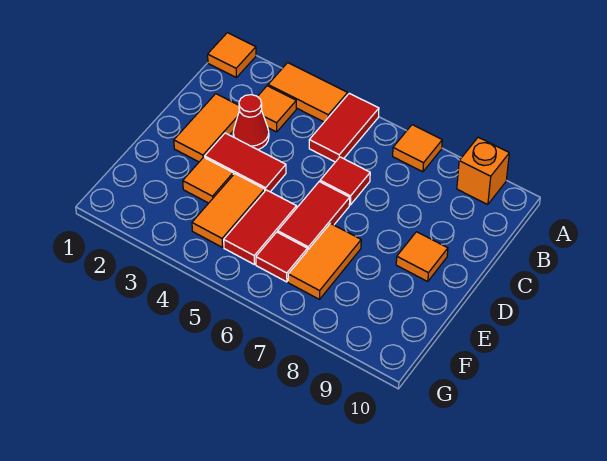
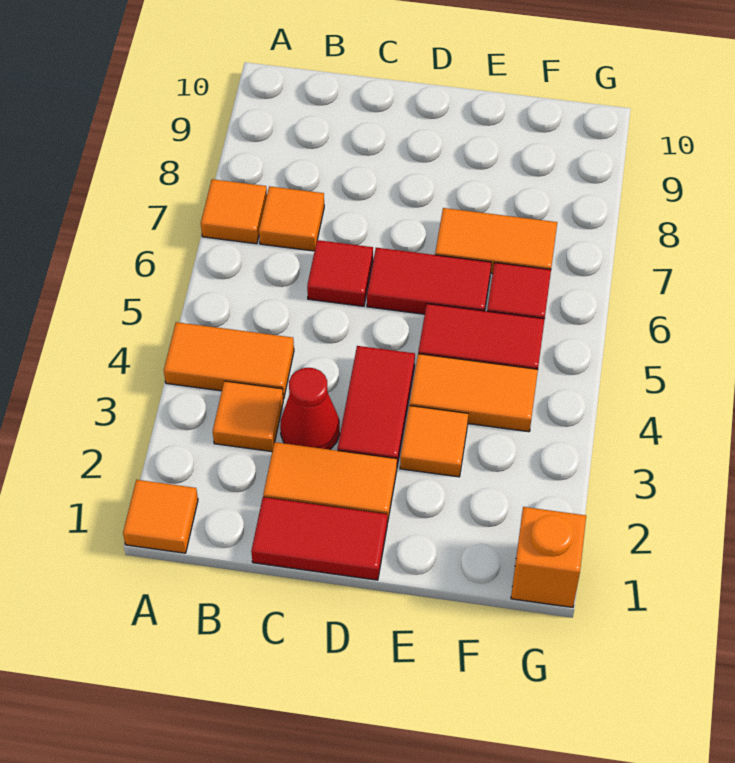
orange 1x2 tile [268,63,348,122] -> orange 1x2 tile turned to [164,322,294,399]
red 1x2 tile [309,93,379,162] -> red 1x2 tile moved to [251,497,387,580]
orange 1x1 brick [457,137,509,205] -> orange 1x1 brick moved to [511,507,586,607]
orange 1x1 tile [396,232,448,282] -> orange 1x1 tile moved to [259,186,324,251]

